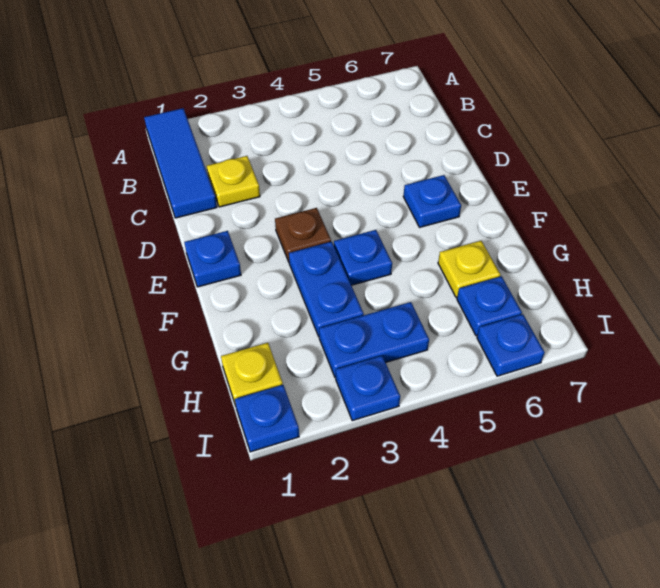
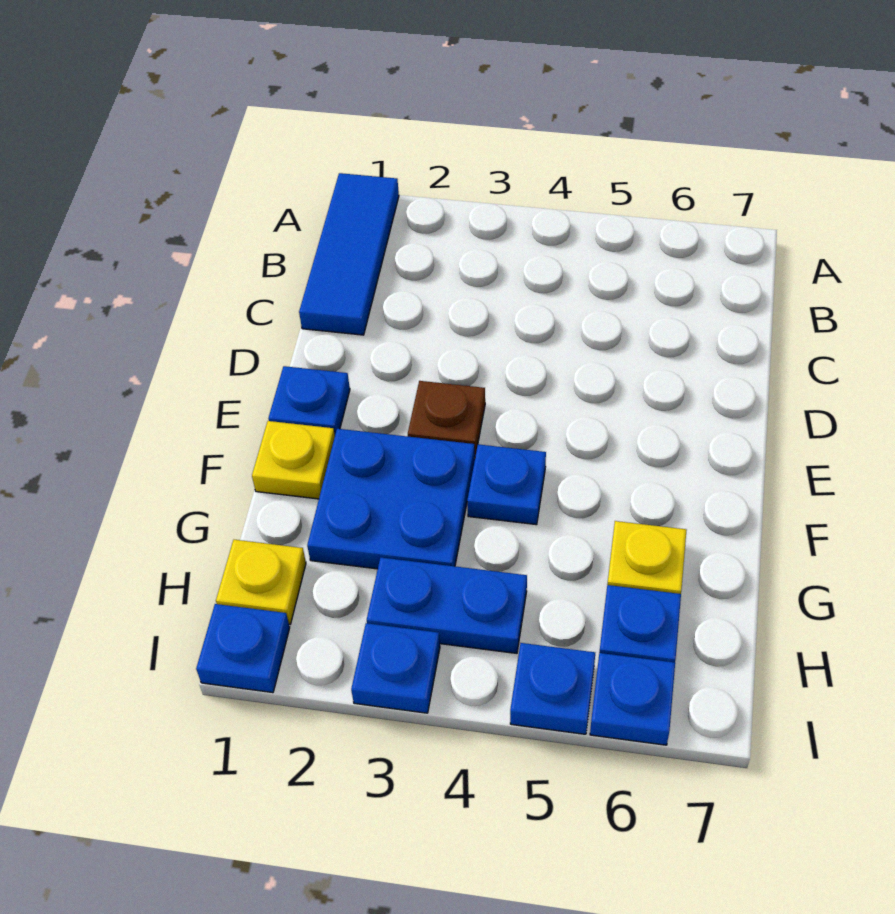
yellow 1x1 plate [207,156,260,207] -> yellow 1x1 plate moved to [252,421,335,499]
blue 1x1 plate [403,175,461,227] -> blue 1x1 plate moved to [510,643,595,734]
blue 1x2 plate [289,242,364,336] -> blue 2x2 plate [307,429,475,569]

